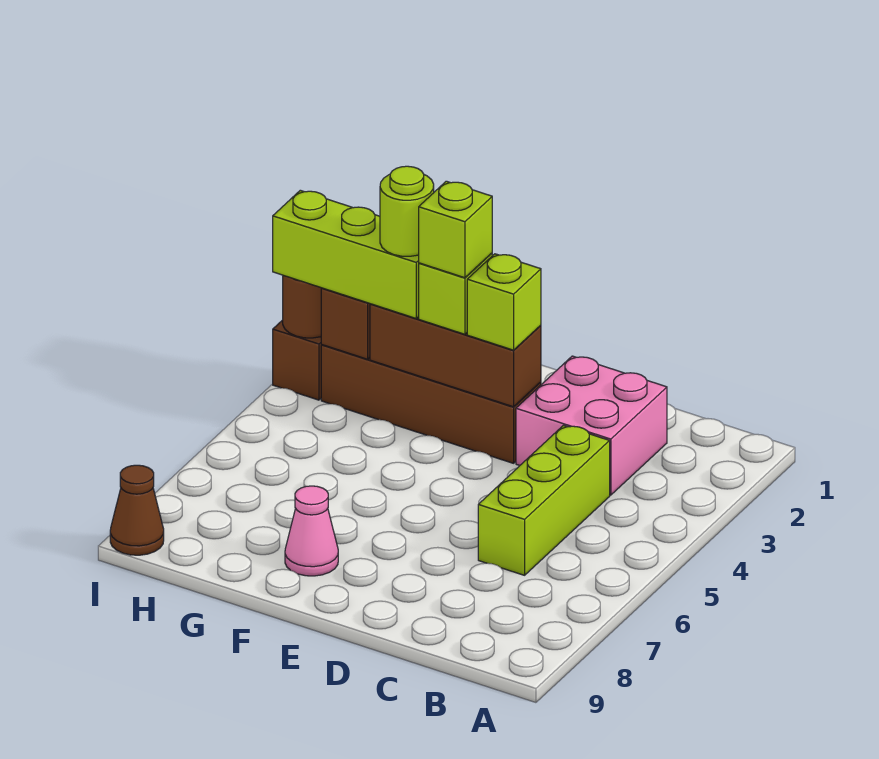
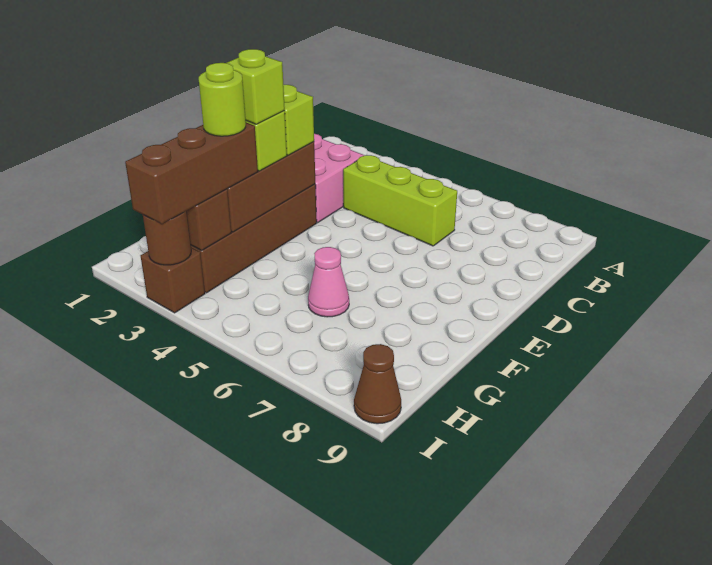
pink 1x1 cone [285,486,338,576] -> pink 1x1 cone moved to [308,247,349,317]
lime 1x3 brick [273,190,419,318] -> brown 1x3 brick [125,122,258,224]

